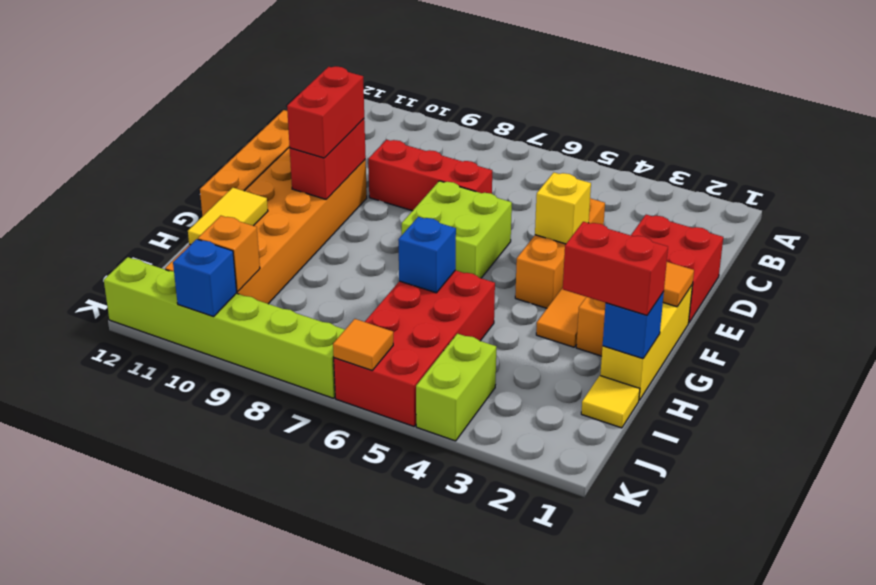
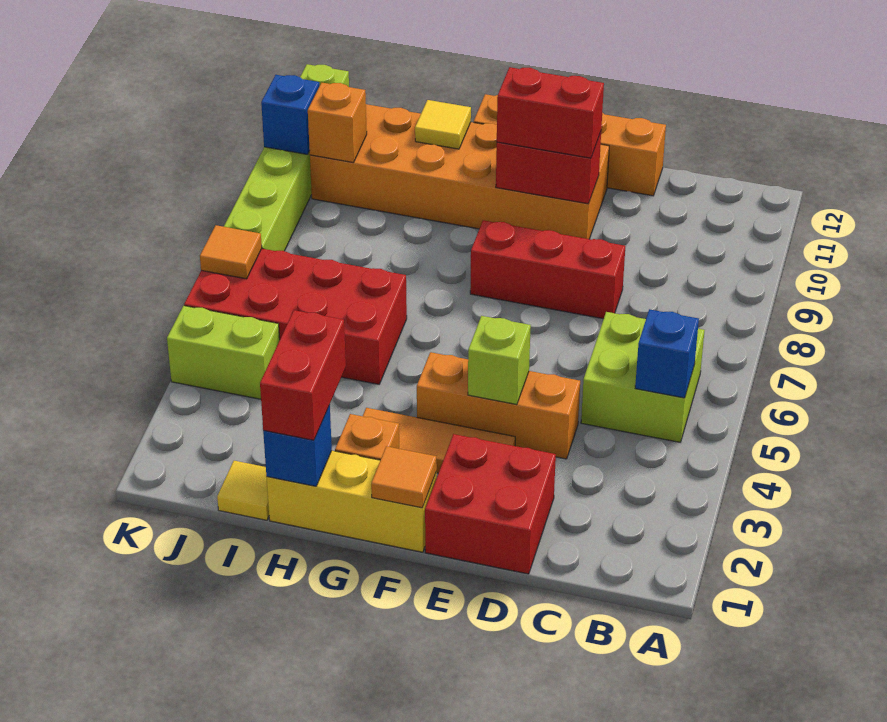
red 1x3 brick [368,140,492,211] -> red 1x3 brick turned to [470,220,625,319]
yellow 1x1 brick [535,173,591,244] -> lime 1x1 brick [468,316,531,405]
lime 2x2 brick [402,181,512,278] -> lime 2x2 brick moved to [581,312,705,442]
blue 1x1 brick [398,217,456,293] -> blue 1x1 brick moved to [635,309,699,398]
yellow 1x2 tile [188,188,268,245] -> yellow 1x1 tile [415,100,471,149]

